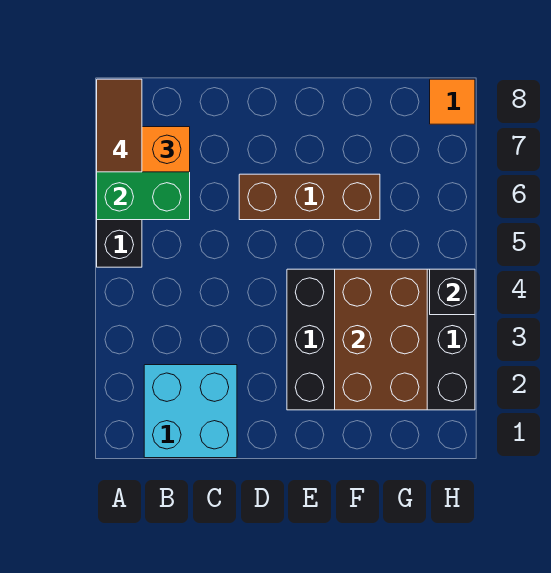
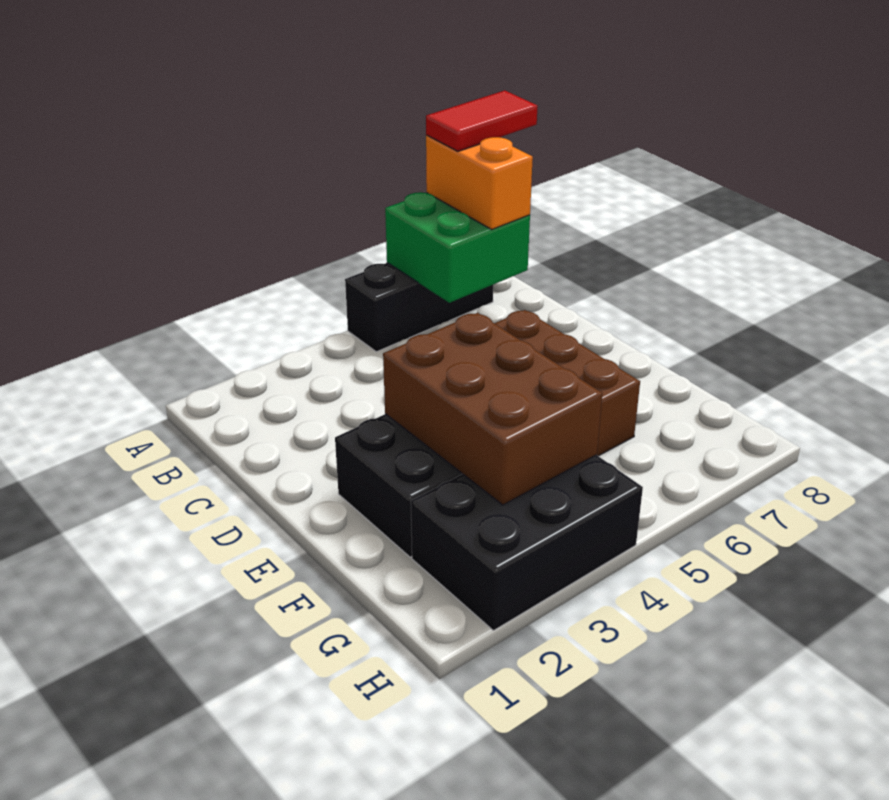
brown 1x2 tile [97,79,142,172] -> red 1x2 tile [426,90,538,151]
cyan 2x2 brick [144,365,237,458] -> none
brown 2x3 brick [335,269,427,410] -> brown 2x3 brick turned to [383,313,602,505]
black 1x1 brick [430,269,475,315] -> none
orange 1x1 tile [430,79,475,124] -> none

